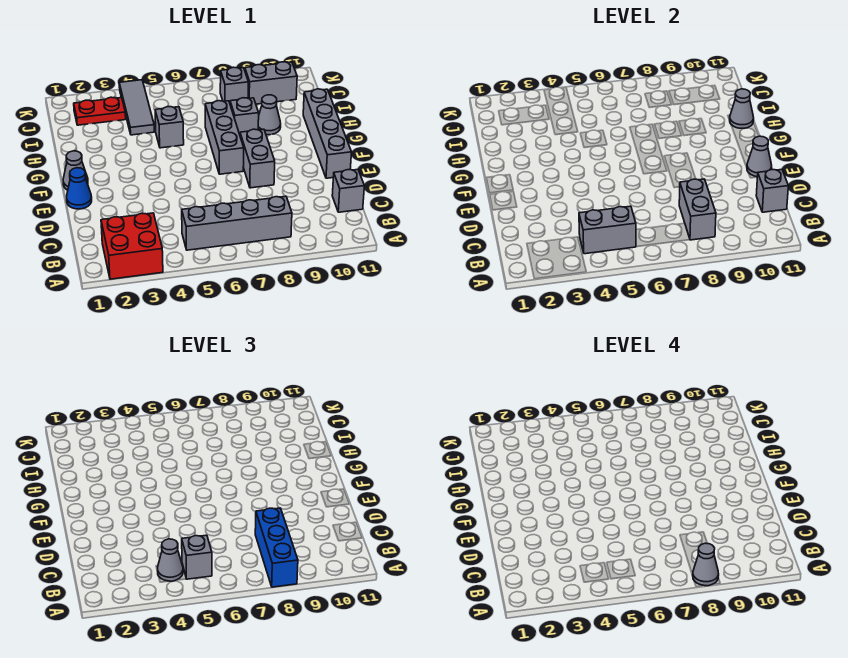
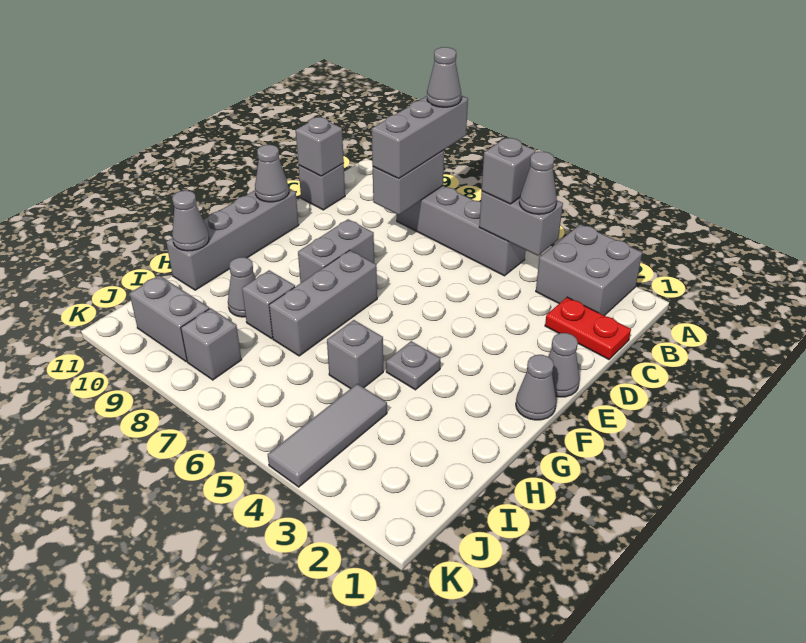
red 2x2 brick [101,213,163,279] -> grey 2x2 brick [536,224,642,316]
blue 1x3 brick [255,508,298,587] -> grey 1x3 brick [372,96,468,179]
blue 1x1 cone [67,168,92,209] -> grey 1x1 cone [548,333,580,397]
none -> grey 1x1 plate [386,341,441,390]
red 1x2 plate [74,97,126,125] -> red 1x2 plate moved to [545,297,631,359]

